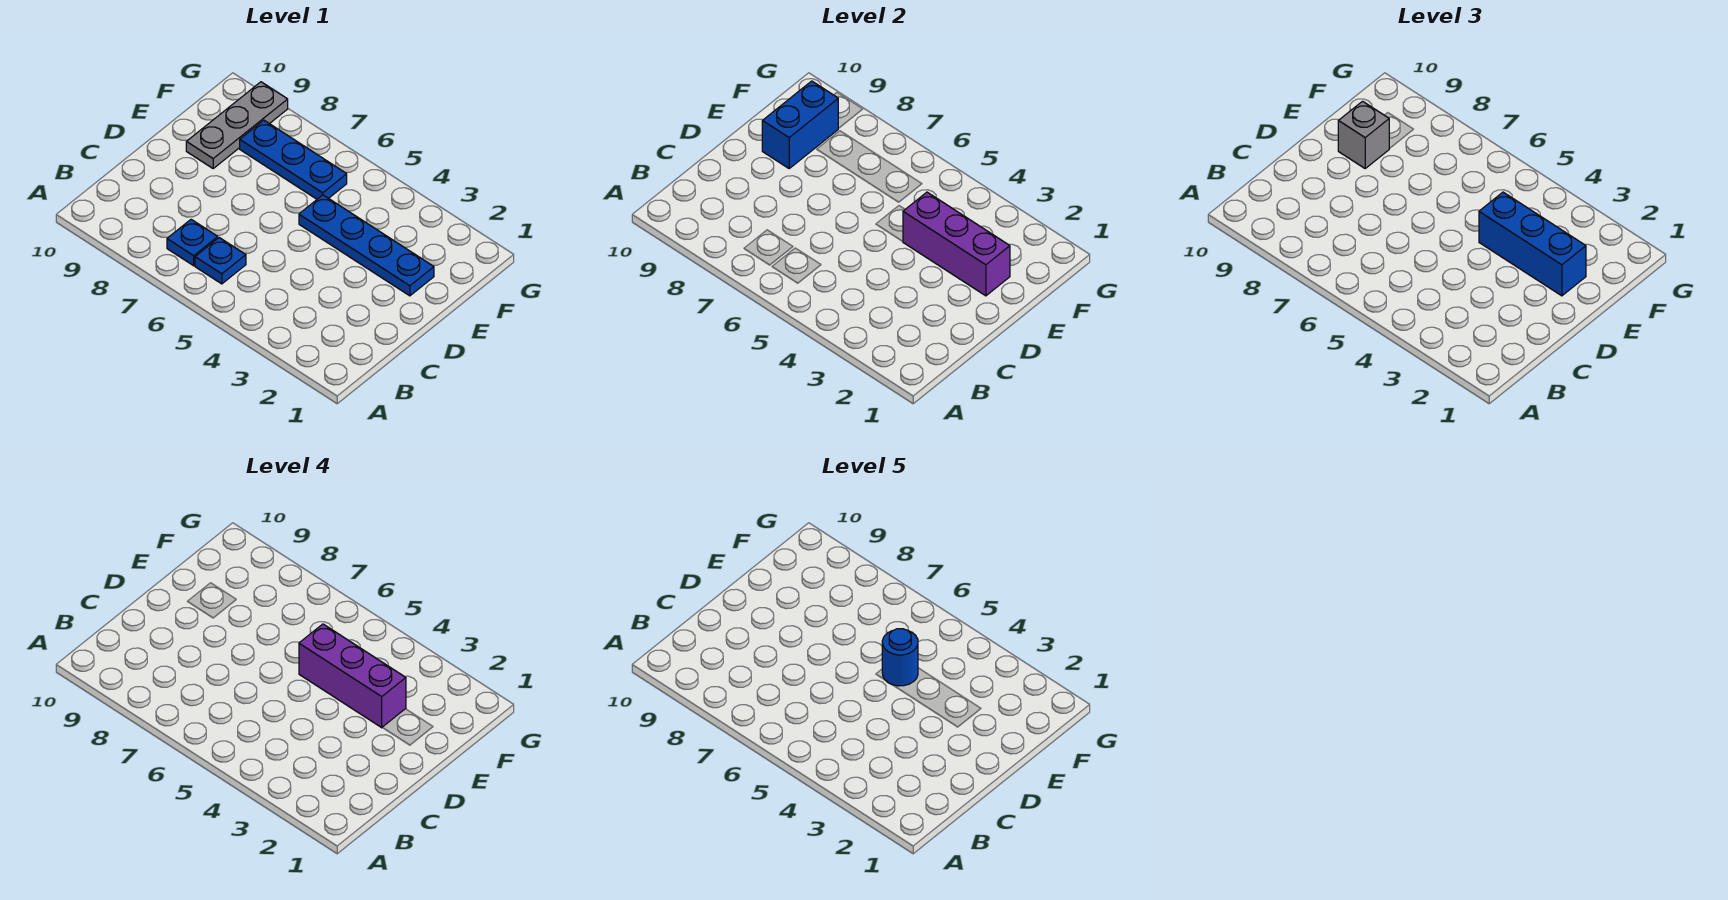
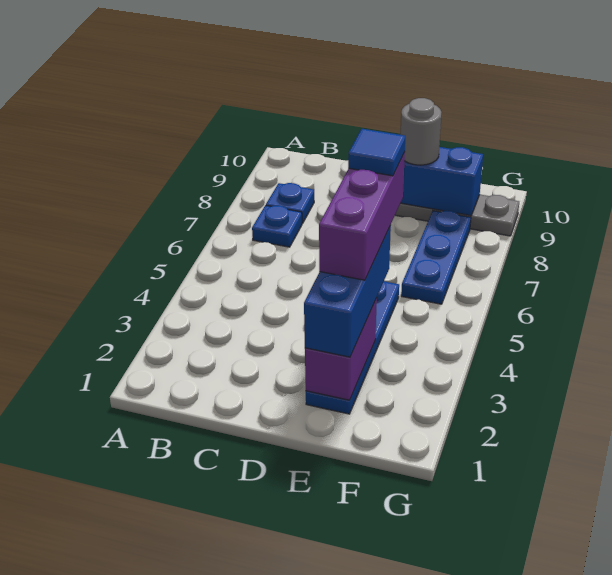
blue 1x1 plate [195,238,246,284] -> blue 1x1 plate moved to [266,183,314,224]
purple 1x3 brick [903,192,1010,296] -> purple 1x2 brick [305,298,377,400]
blue 1x1 round brick [882,629,918,686] -> blue 1x1 tile [348,129,405,176]
grey 1x1 brick [1338,101,1389,168] -> grey 1x1 round brick [400,98,441,165]

